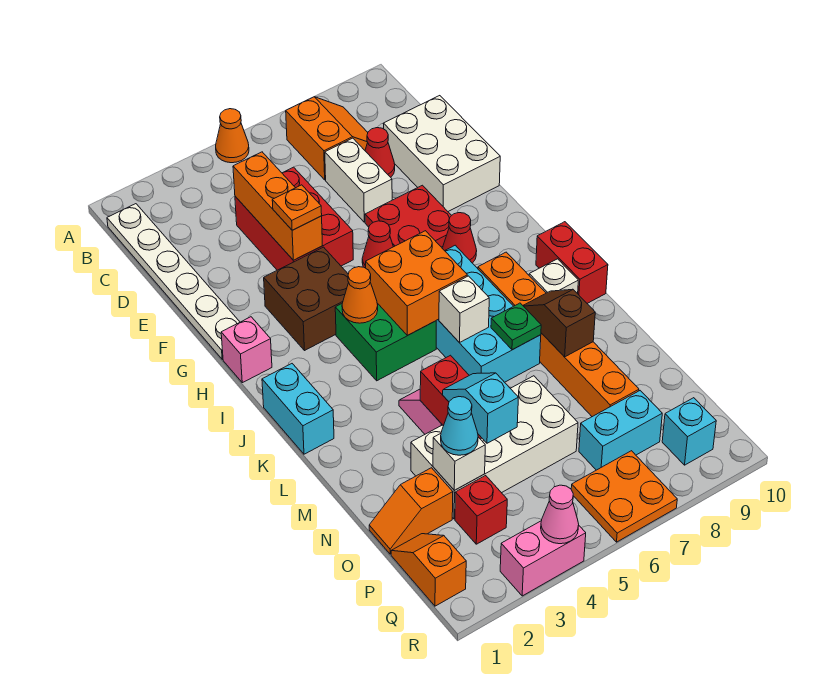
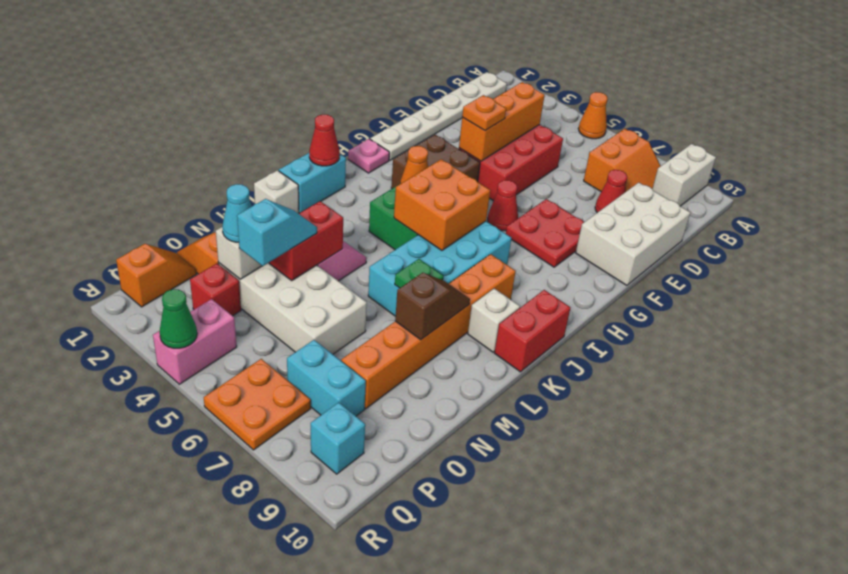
white 1x2 brick [325,138,392,222] -> white 1x2 brick moved to [652,144,716,206]
pink 1x1 brick [221,317,272,383] -> pink 1x1 plate [348,139,389,173]
red 1x1 cone [443,213,477,263] -> red 1x1 cone moved to [309,115,340,166]
white 1x1 brick [439,276,489,343] -> white 1x1 brick moved to [254,170,299,214]
pink 1x2 brick [500,521,586,596] -> pink 1x2 brick turned to [153,299,237,384]
pink 1x1 cone [541,485,579,544] -> green 1x1 cone [159,289,197,348]

